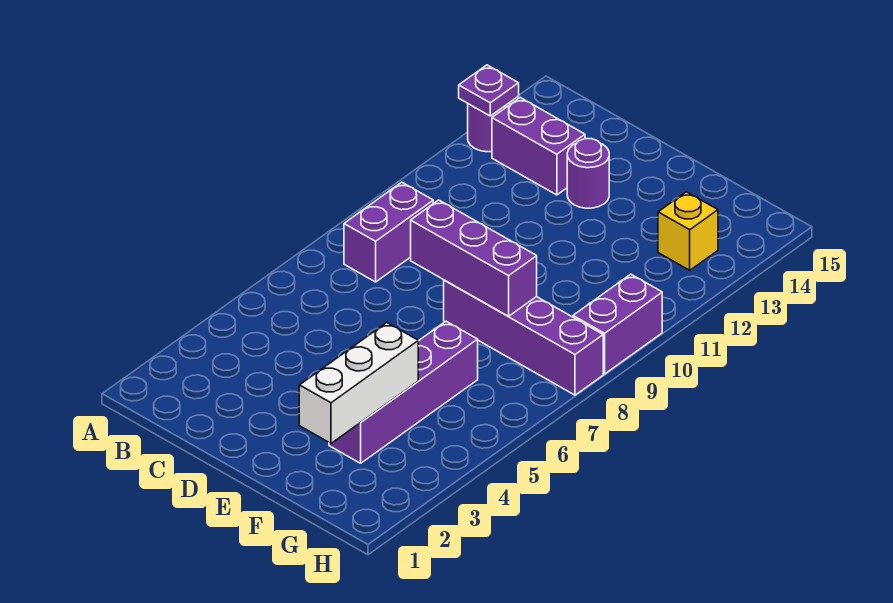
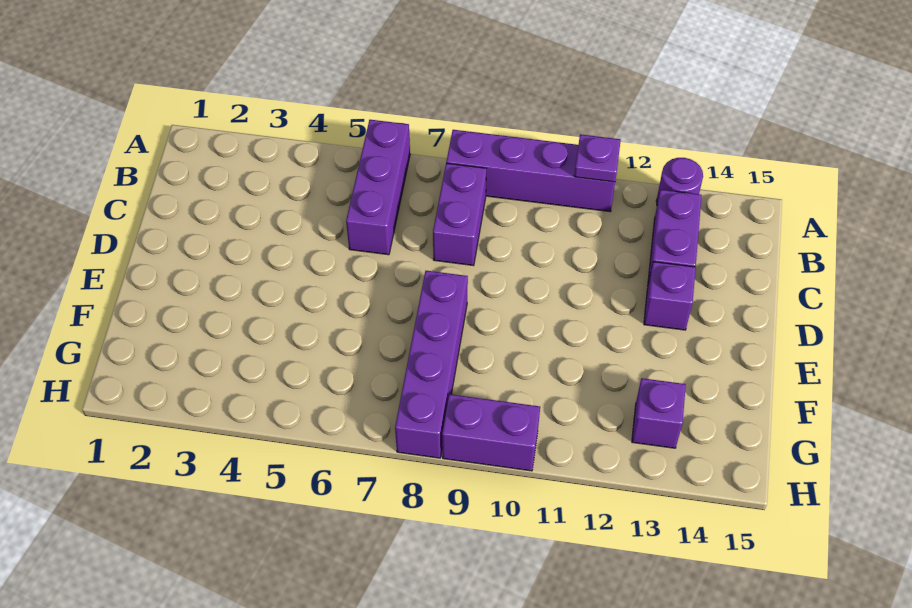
purple 1x1 plate [459,65,519,116] -> purple 1x1 plate moved to [574,134,621,182]
purple 1x2 brick [344,182,433,282] -> purple 1x2 brick turned to [433,163,486,266]
purple 1x3 brick [411,200,537,316] -> purple 1x3 brick moved to [346,120,410,255]
purple 1x1 round brick [567,139,609,208] -> purple 1x1 brick [644,262,696,330]
white 1x3 brick [299,323,418,443] -> none
purple 1x4 brick [329,321,478,463] -> purple 1x4 brick moved to [446,130,615,212]
yellow 1x1 brick [658,192,718,270] -> purple 1x1 brick [632,378,686,448]

